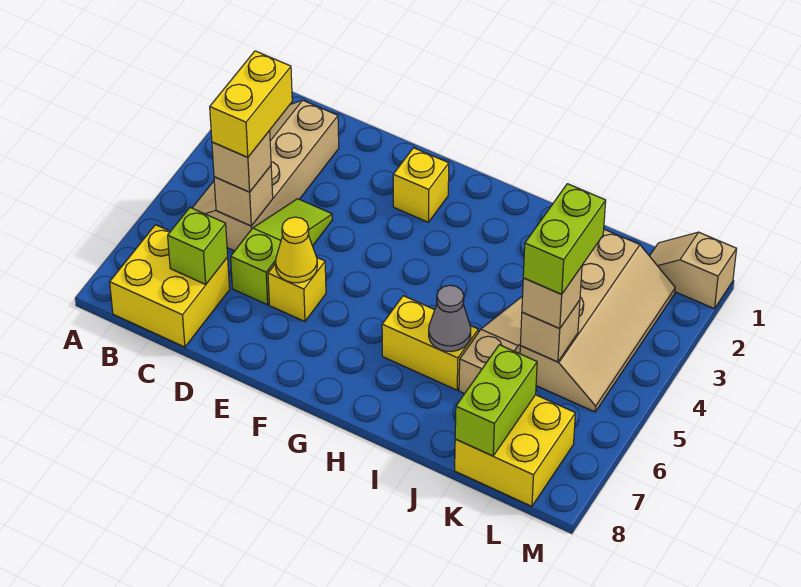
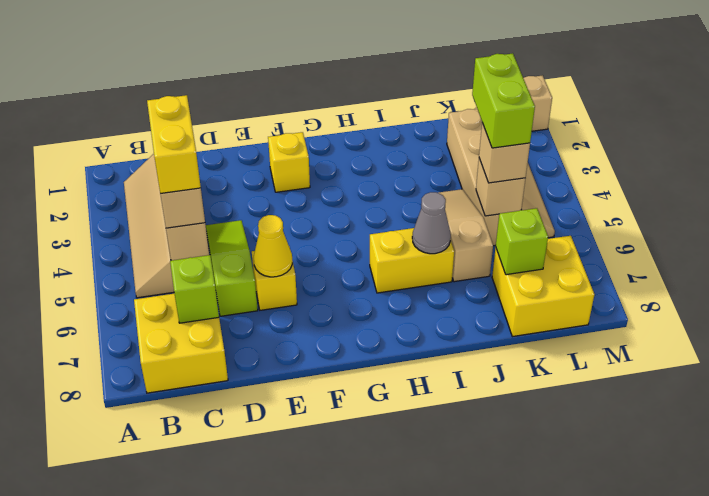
lime 1x2 brick [455,345,537,456] -> lime 1x1 brick [496,208,548,275]

